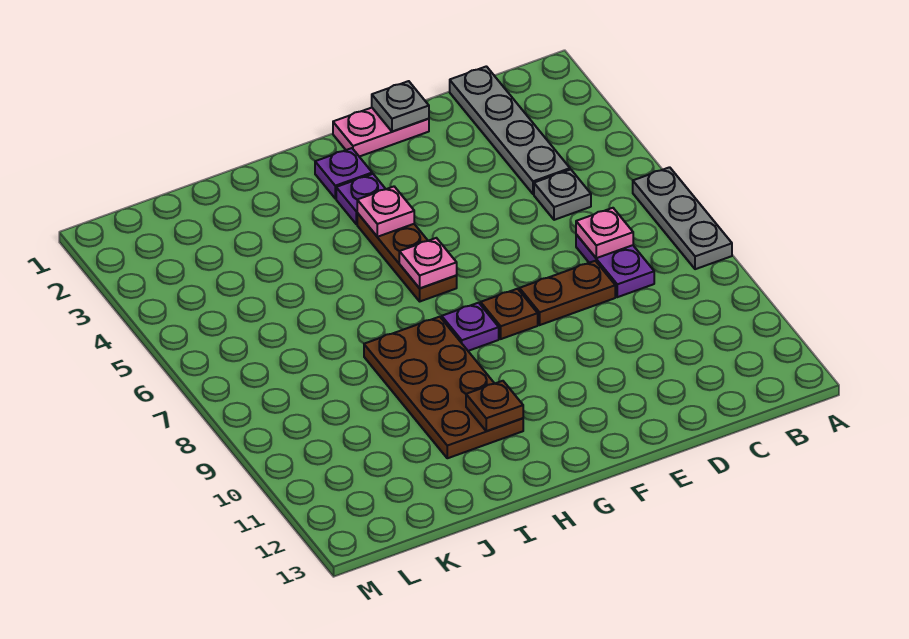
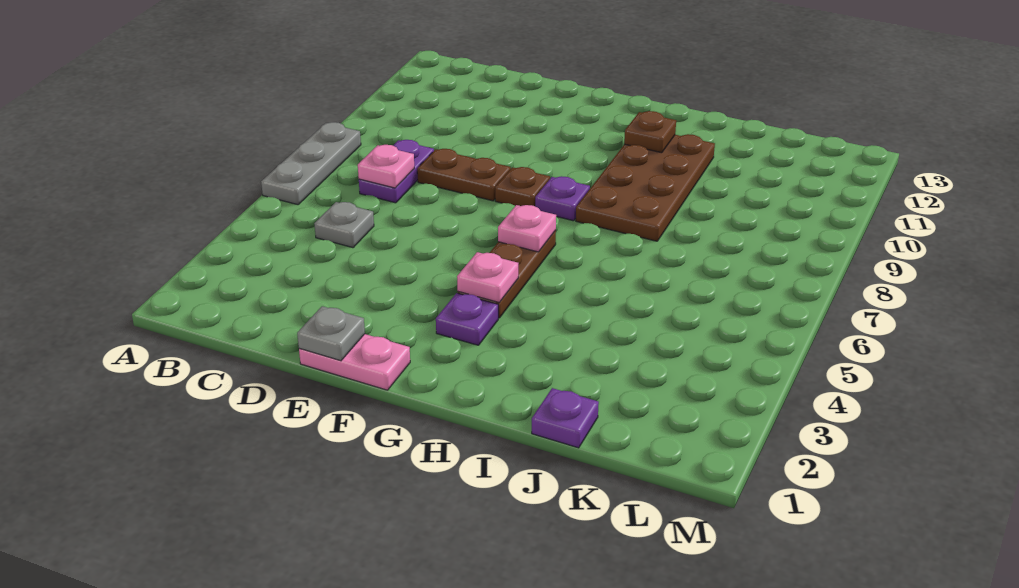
grey 1x4 plate [450,66,570,194] -> none
purple 1x1 plate [315,148,372,198] -> purple 1x1 plate moved to [532,388,599,448]

